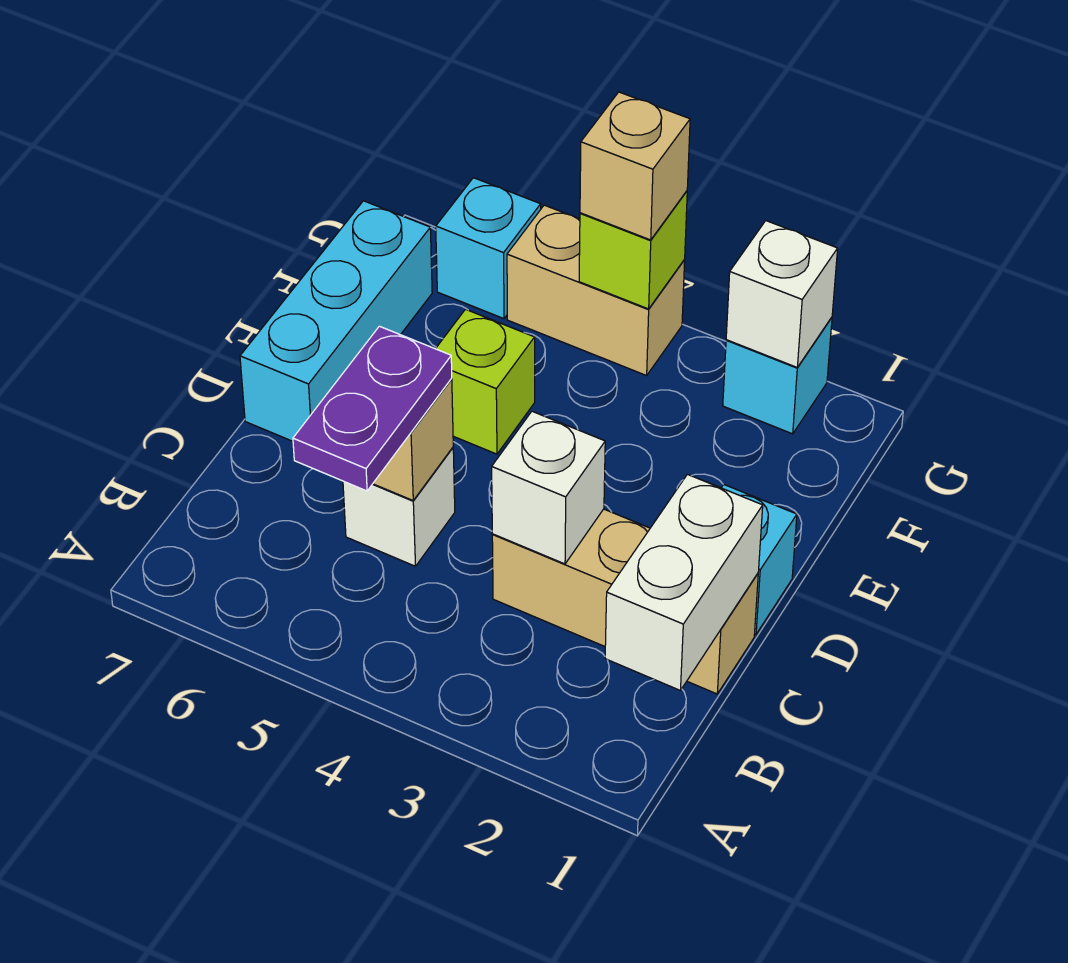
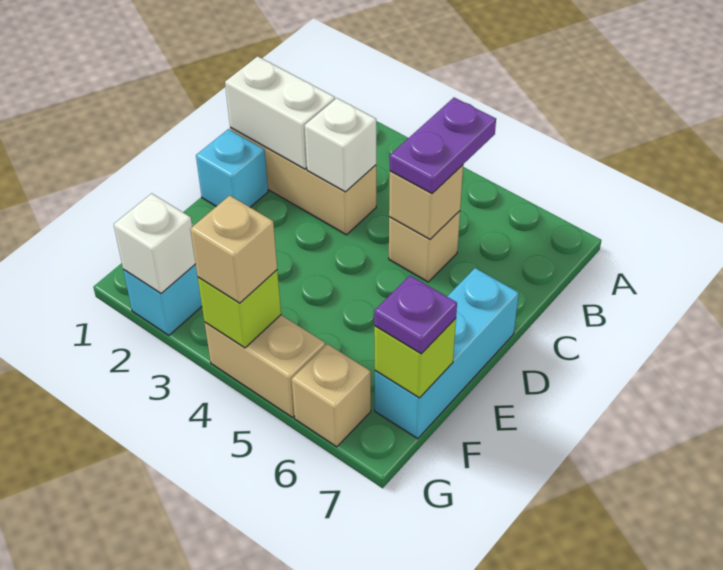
white 1x2 brick [605,474,763,691] -> white 1x2 brick turned to [225,56,335,169]
white 1x1 brick [343,448,455,566] -> tan 1x1 brick [389,211,460,282]
lime 1x1 brick [436,309,535,454] -> lime 1x1 brick moved to [374,318,456,398]
none -> purple 1x1 plate [374,275,457,354]
cyan 1x1 brick [436,178,541,319] -> tan 1x1 brick [292,344,371,447]

